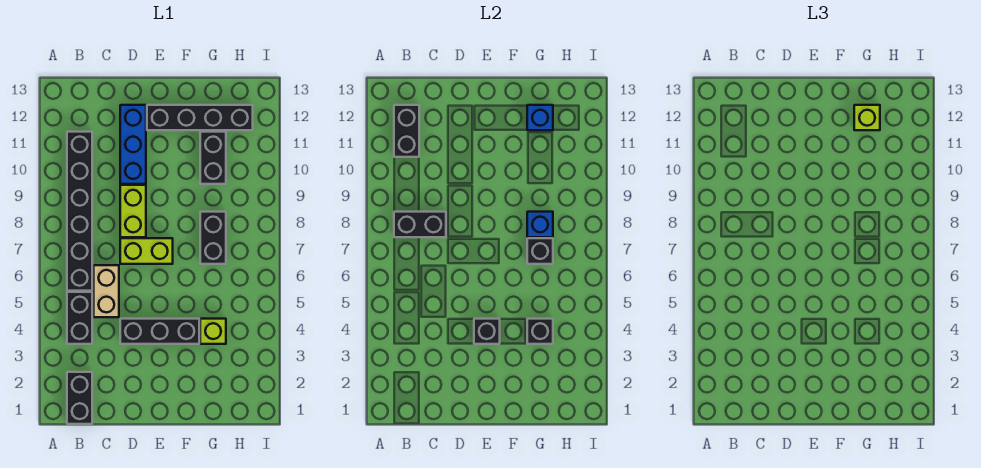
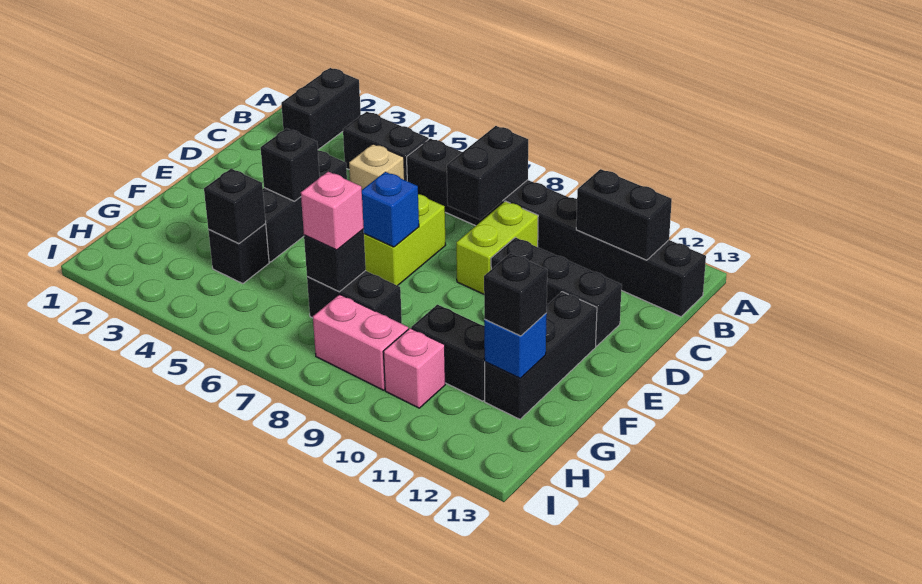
black 1x2 brick [67,372,92,424] -> black 1x2 brick turned to [281,68,361,149]
black 1x6 brick [67,132,92,291] -> black 1x8 brick [407,139,706,317]
tan 1x2 brick [94,265,119,317] -> tan 1x1 brick [349,144,405,189]
lime 1x2 brick [120,185,146,237] -> lime 1x2 brick turned to [456,201,538,294]
blue 1x3 brick [120,105,146,184] -> black 1x3 brick [491,237,622,346]
black 1x4 brick [147,105,253,130] -> black 1x3 brick [485,292,597,419]
lime 1x1 brick [200,319,226,344] -> black 1x1 brick [208,224,269,284]
none -> pink 1x1 brick [301,172,364,250]
blue 1x1 brick [527,212,553,237] -> blue 1x1 brick moved to [362,172,419,247]
lime 1x1 brick [854,105,880,130] -> black 1x1 brick [484,253,547,336]
none -> pink 1x2 brick [313,294,408,390]
none -> pink 1x1 brick [383,328,445,408]

